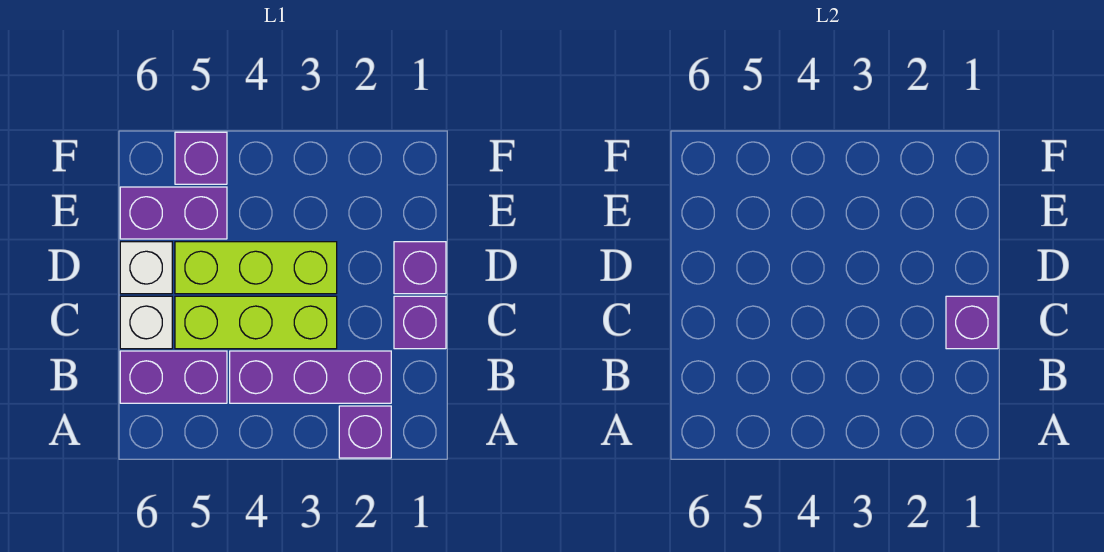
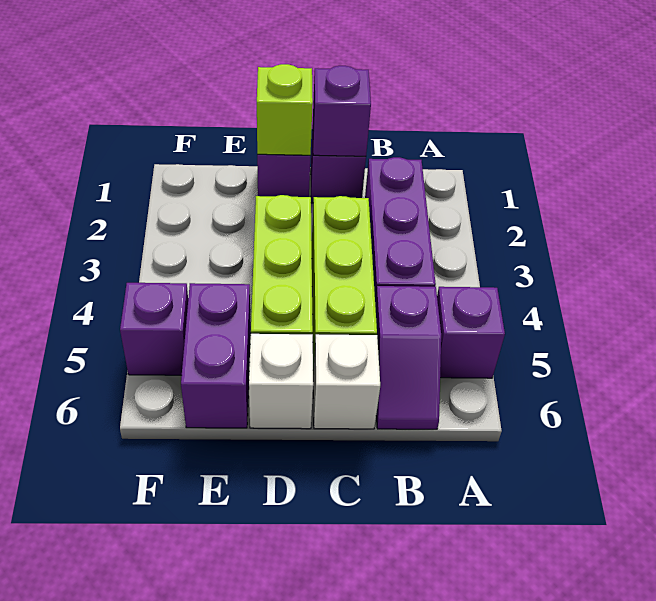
purple 1x1 brick [339,406,391,458] -> purple 1x1 brick moved to [437,287,505,378]
purple 1x2 brick [120,351,227,403] -> purple 1x2 slope [375,286,441,429]
none -> lime 1x1 brick [257,64,313,155]

